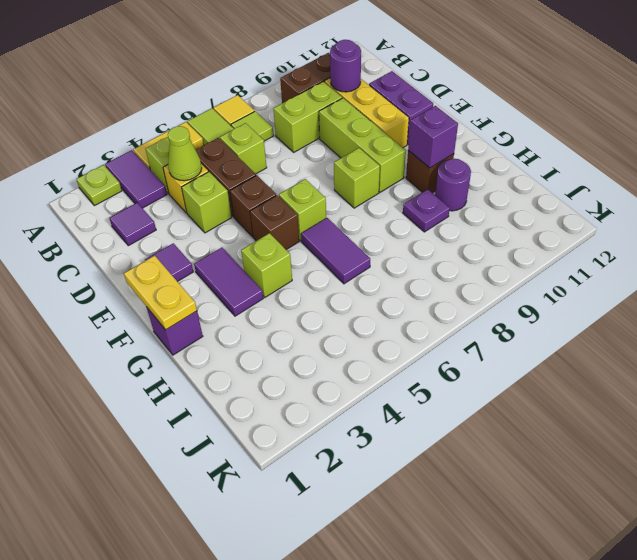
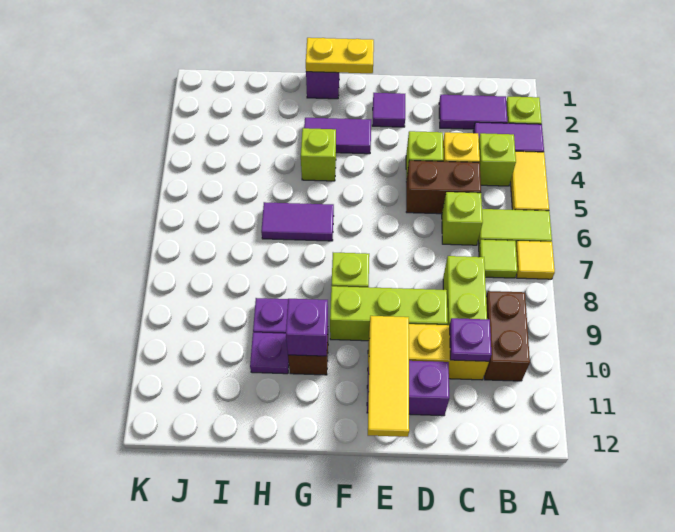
purple 1x1 tile [109,203,156,246] -> purple 1x2 tile [439,95,508,129]
lime 1x1 cone [168,126,202,181] -> none
purple 1x1 round brick [330,40,361,92] -> purple 1x1 plate [450,318,492,361]
brown 1x1 brick [230,175,276,237] -> none
none -> yellow 1x3 tile [368,316,409,437]
brown 1x1 brick [250,195,299,250] -> none
lime 1x1 brick [279,179,326,241] -> none
purple 1x1 round brick [435,159,471,211] -> purple 1x1 plate [250,333,289,374]

